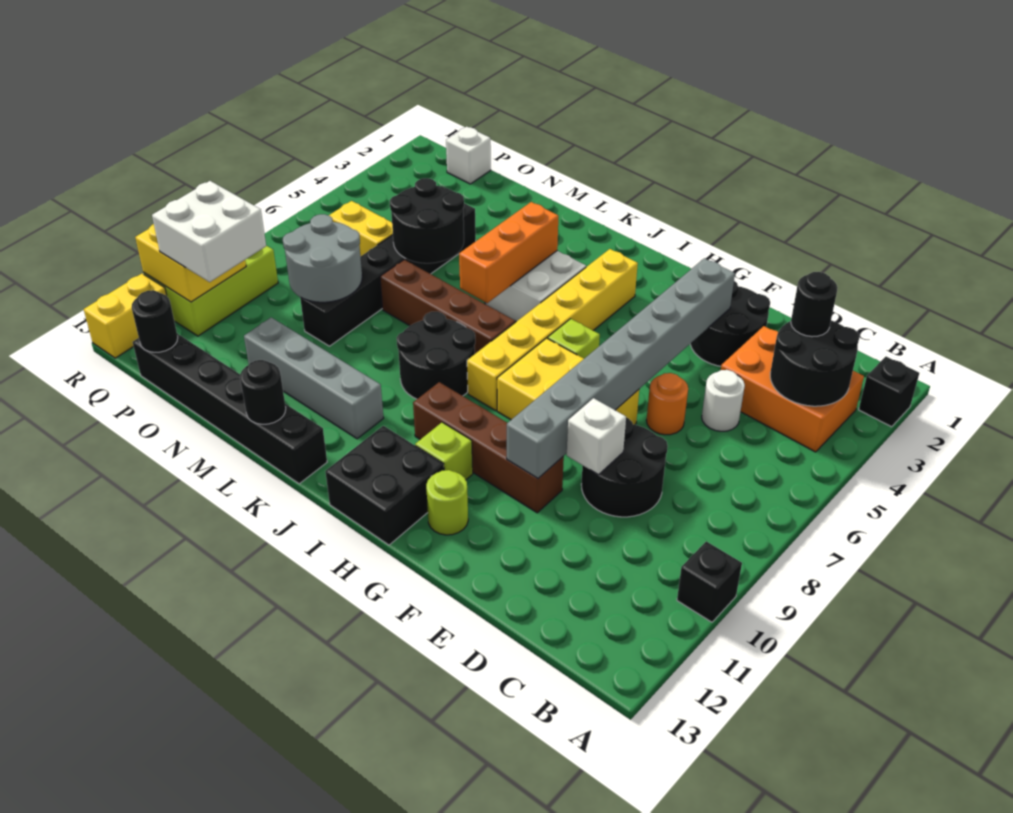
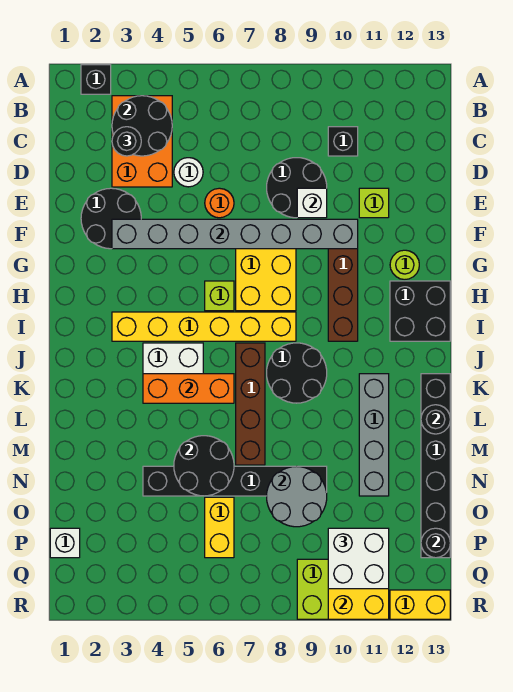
black 1x1 brick [677,541,742,622] -> black 1x1 brick moved to [328,127,358,156]
lime 1x1 brick [415,422,473,480] -> lime 1x1 brick moved to [359,188,389,218]

